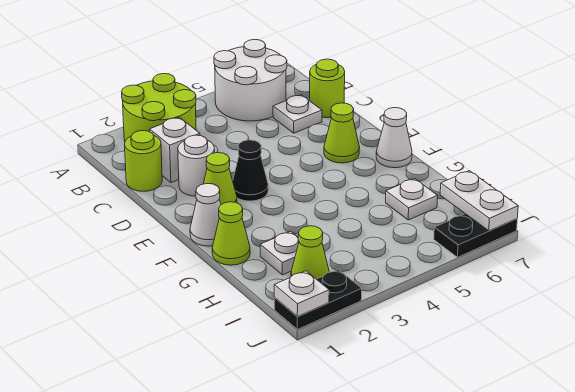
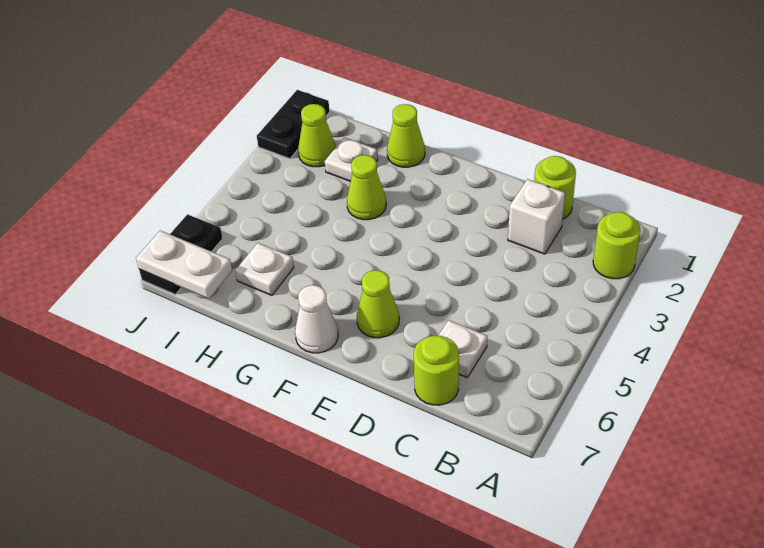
lime 2x2 round brick [122,74,196,141] -> lime 1x1 round brick [593,212,641,279]
white 2x2 round brick [214,40,287,121] -> none
white 1x1 round brick [178,135,215,196] -> none
lime 1x1 cone [204,153,237,205] -> lime 1x1 cone moved to [347,155,386,220]
black 1x1 cone [233,140,268,201] -> none
white 1x1 cone [190,184,221,246] -> none
white 1x1 plate [274,271,329,316] -> none

